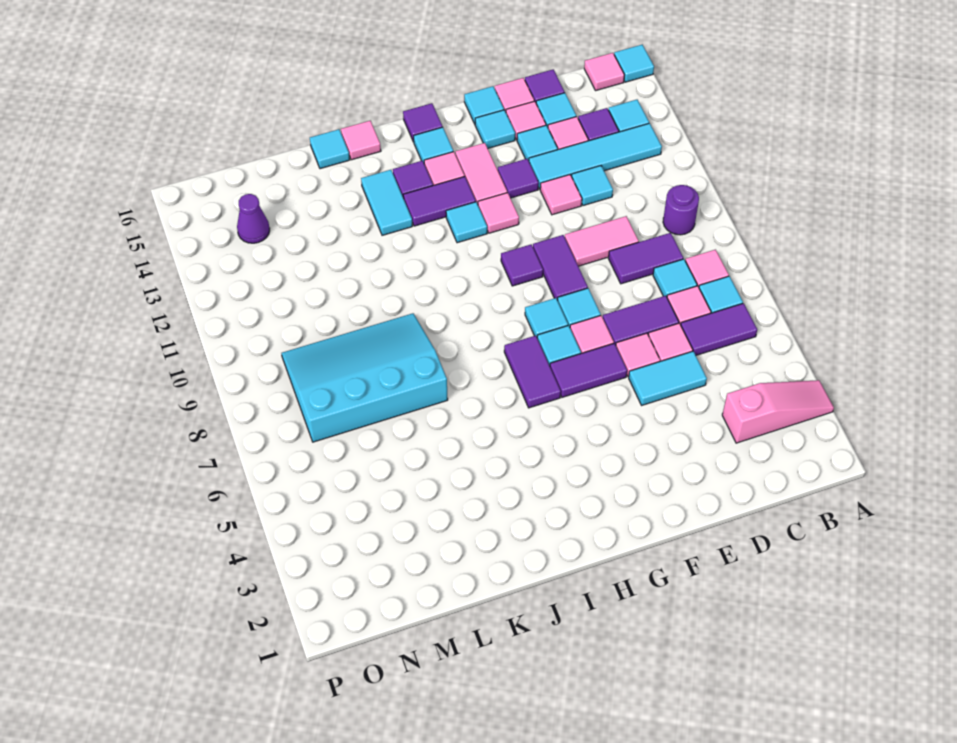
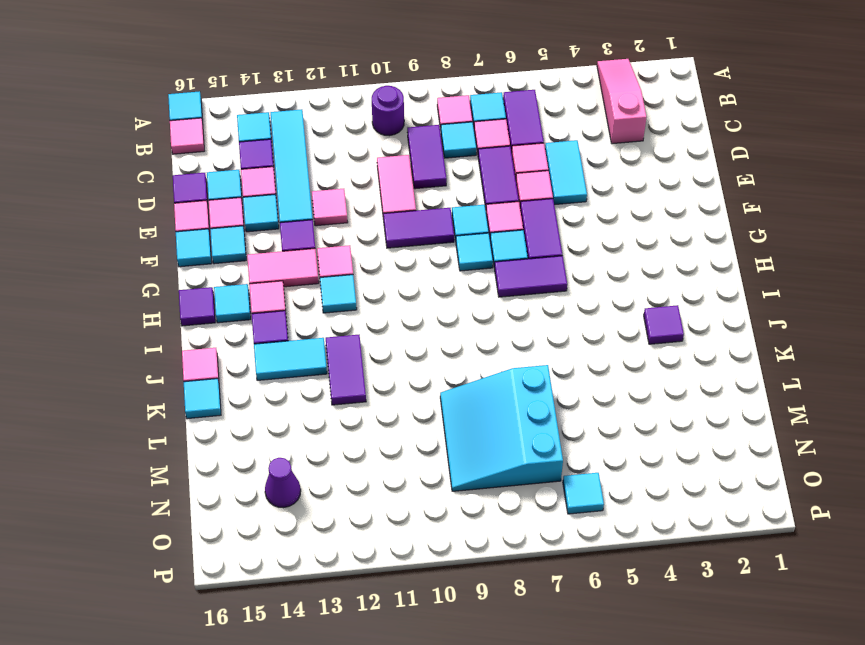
cyan 1x1 tile [572,166,613,206] -> cyan 1x1 tile moved to [563,473,604,514]
purple 1x1 tile [501,244,543,286] -> purple 1x1 tile moved to [644,305,684,344]
purple 1x2 tile [403,177,476,226] -> purple 1x2 tile moved to [326,335,366,405]
cyan 3x4 slope [282,313,448,442] -> cyan 3x3 slope [440,365,563,491]

